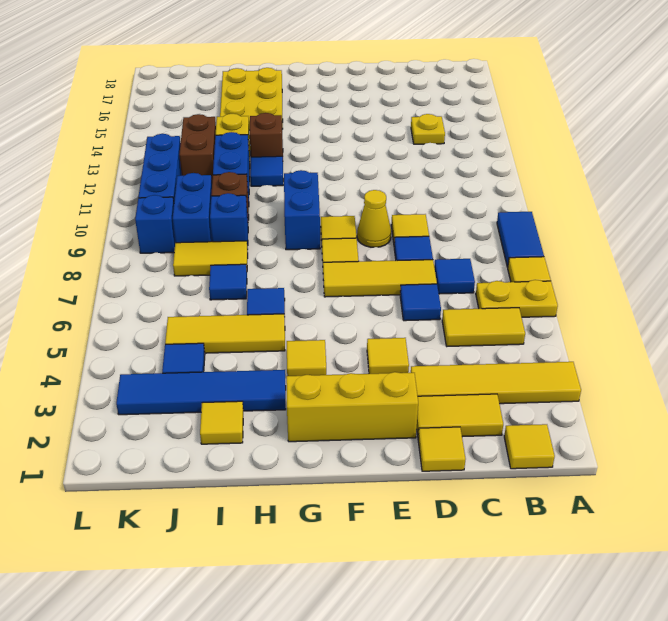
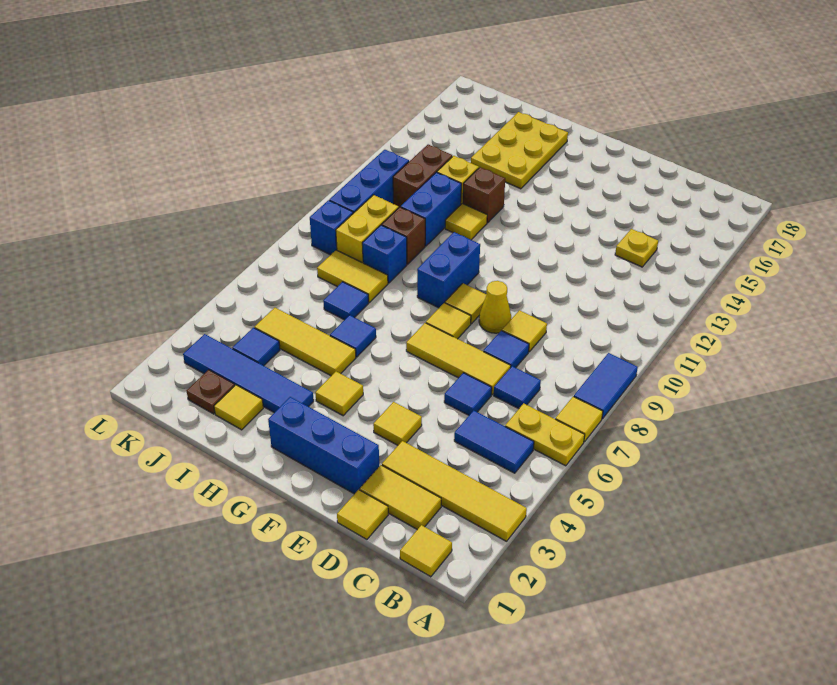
yellow 1x2 tile [442,308,525,346] -> blue 1x2 tile [454,411,534,473]
yellow 1x3 brick [286,372,418,442] -> blue 1x3 brick [268,397,379,494]
blue 1x1 tile [250,156,283,186] -> yellow 1x1 tile [445,203,487,240]
none -> brown 1x1 plate [187,370,235,414]
blue 1x2 brick [173,173,212,243] -> yellow 1x2 brick [336,195,399,263]

